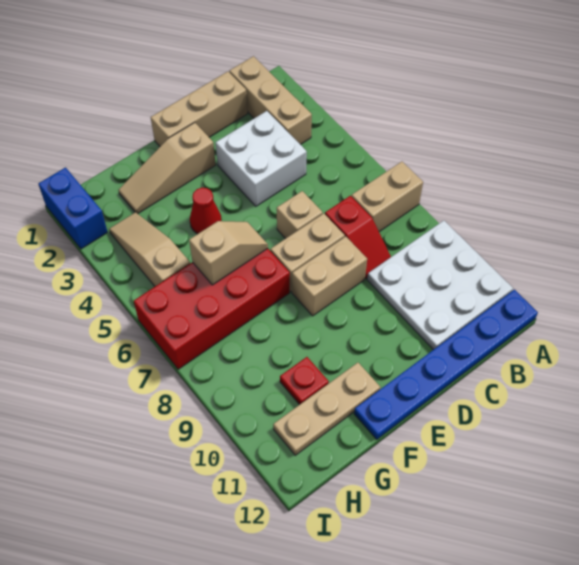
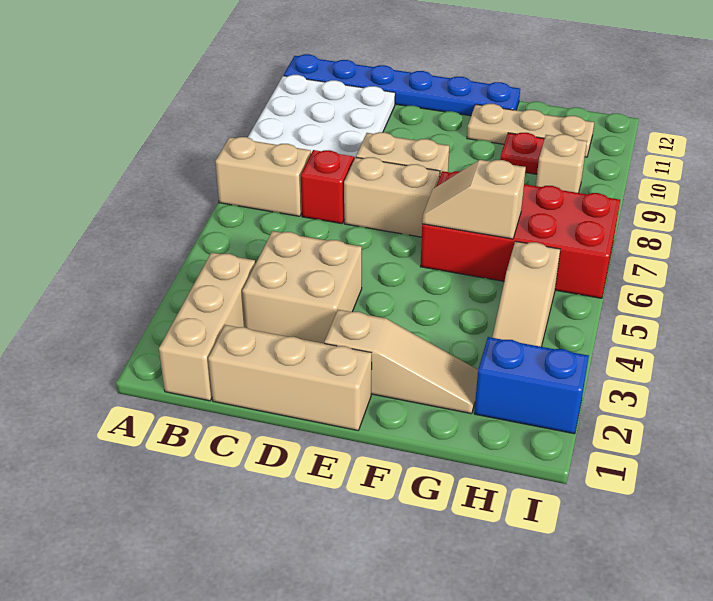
white 2x2 brick [216,111,307,206] -> tan 2x2 brick [242,231,362,343]
tan 1x1 brick [277,191,323,239] -> tan 1x1 brick moved to [536,134,587,193]
red 1x1 cone [190,188,222,234] -> none
blue 1x2 brick [38,168,108,249] -> blue 1x2 brick turned to [474,337,589,434]

